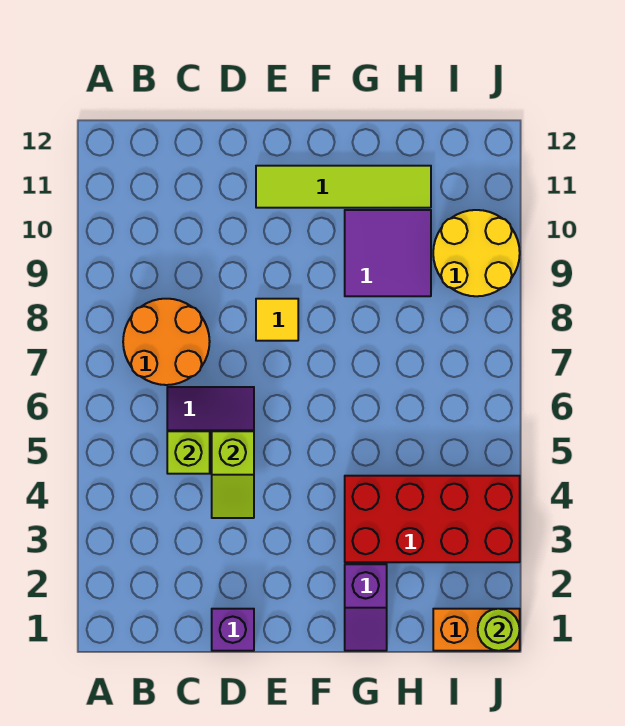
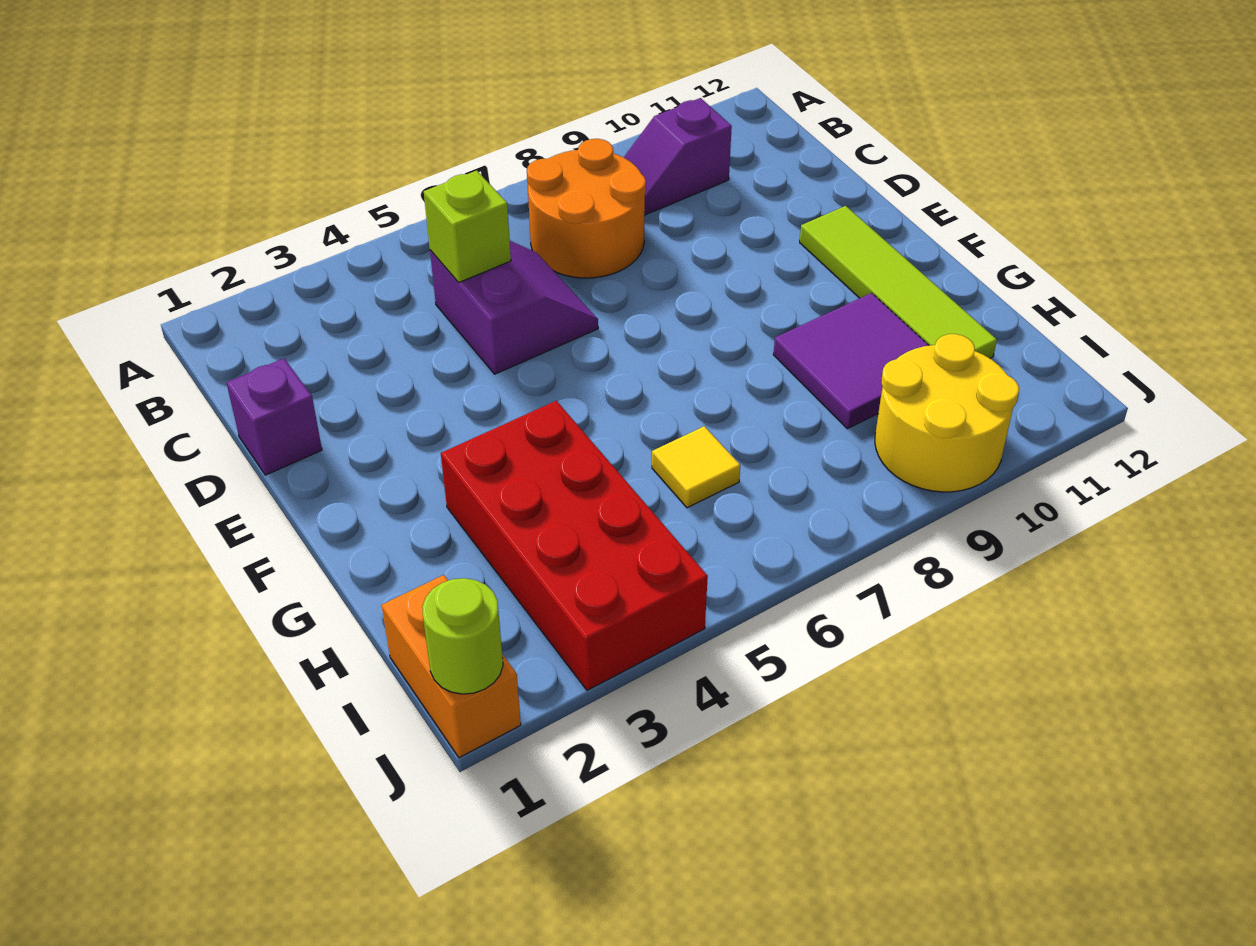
lime 1x2 slope [212,431,254,518] -> none
yellow 1x1 tile [256,299,298,341] -> yellow 1x1 tile moved to [652,426,740,508]
purple 1x2 slope [345,564,387,651] -> purple 1x2 slope moved to [624,98,732,215]

